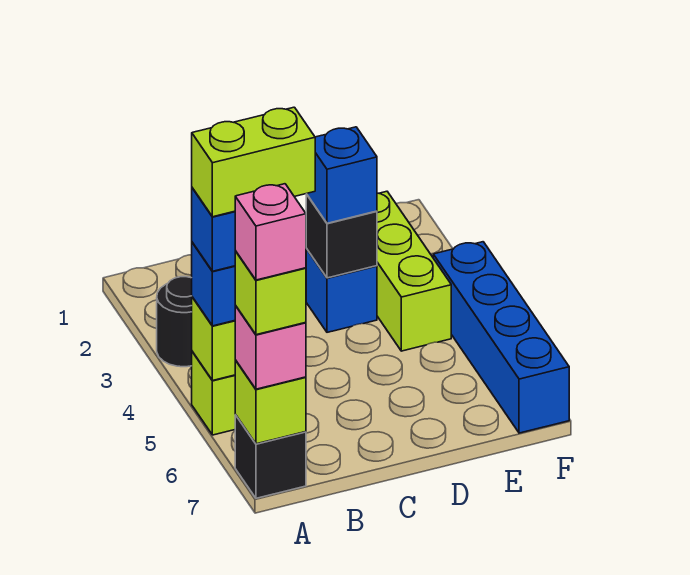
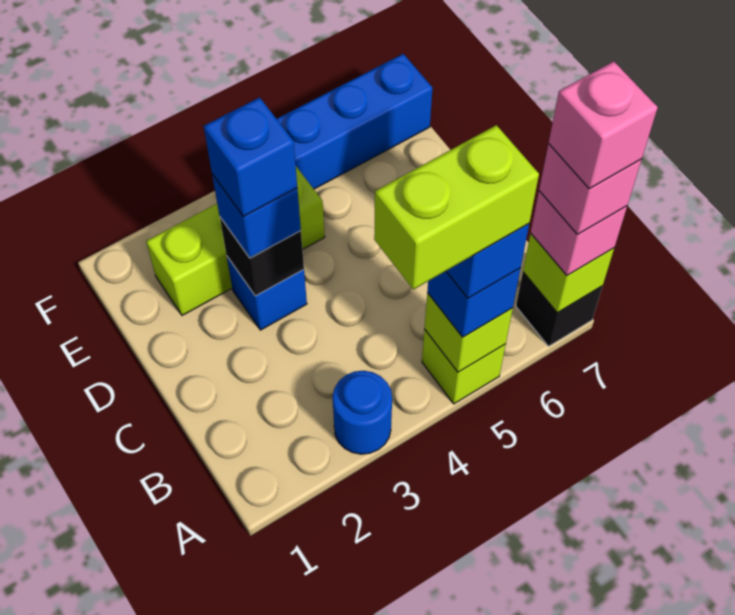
black 1x1 round brick [157,277,192,367] -> blue 1x1 round brick [333,371,392,454]
lime 1x2 brick [192,107,315,217] -> lime 1x2 brick turned to [374,125,539,289]
lime 1x1 brick [235,251,306,335] -> pink 1x1 brick [539,144,642,234]
none -> blue 1x1 brick [204,97,297,217]

